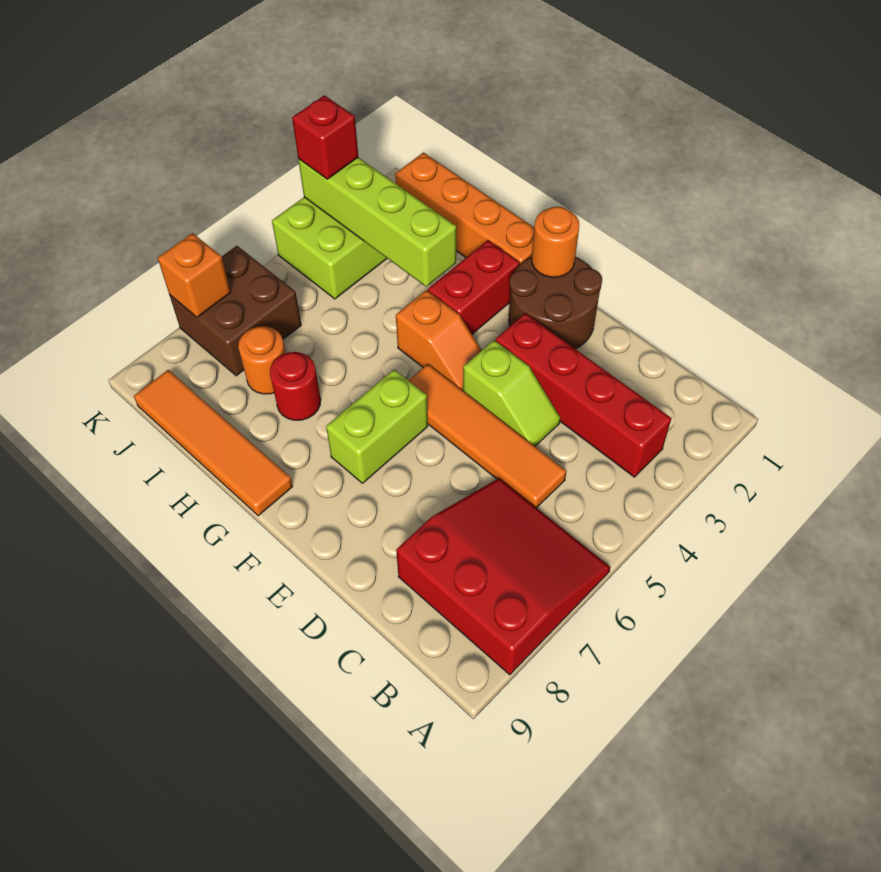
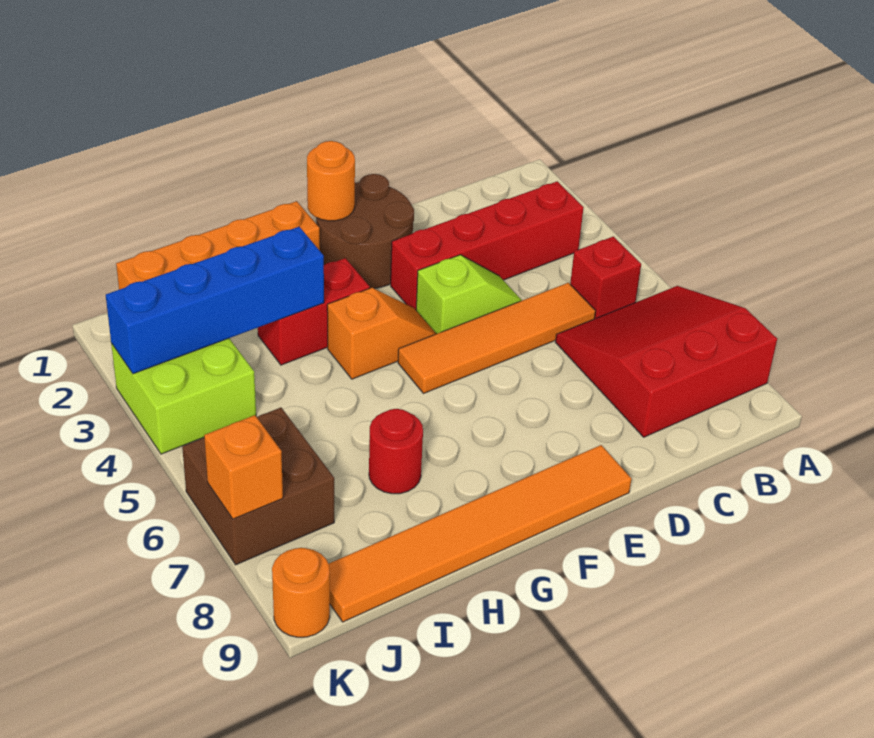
lime 1x2 brick [326,370,428,483] -> none
red 1x2 brick [428,240,520,334] -> red 1x2 brick turned to [258,258,370,365]
orange 1x4 tile [134,370,293,516] -> orange 1x6 tile [329,445,631,622]
lime 1x4 brick [298,157,456,287] -> blue 1x4 brick [106,227,324,374]
orange 1x1 round brick [238,326,285,394] -> orange 1x1 round brick moved to [272,548,330,637]
red 1x1 brick [292,95,358,179] -> red 1x1 brick moved to [570,236,641,319]

